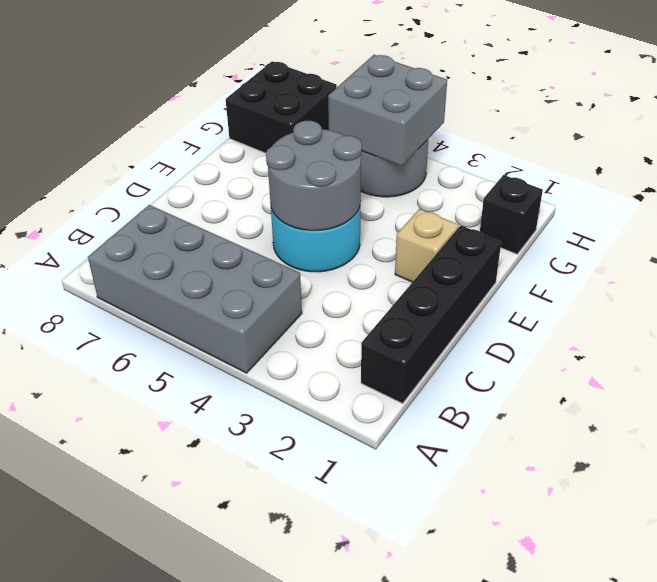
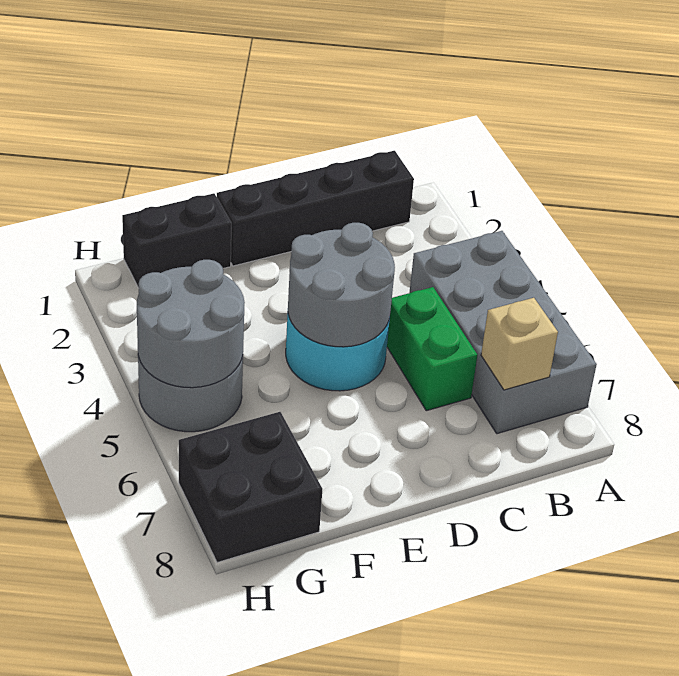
none -> green 1x2 brick [387,287,477,411]
tan 1x1 brick [395,209,459,282] -> tan 1x1 brick moved to [481,298,558,390]
black 1x1 brick [480,175,543,254] -> black 1x2 brick [122,193,231,288]
grey 2x2 brick [328,55,447,166] -> grey 2x2 round brick [137,260,245,388]

